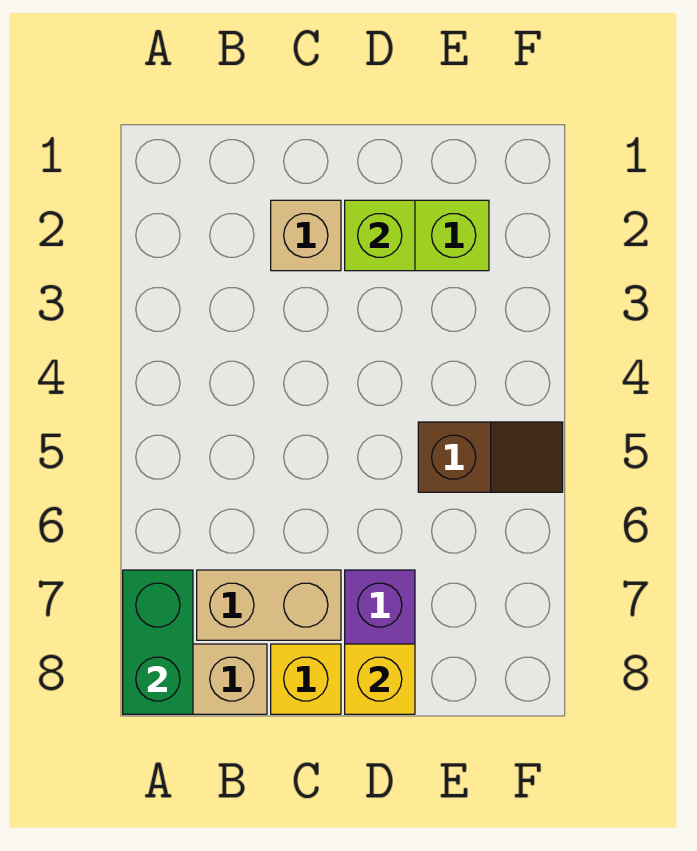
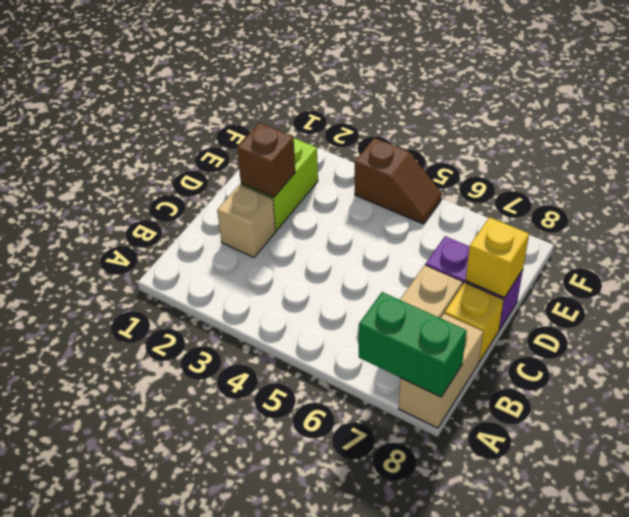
lime 1x1 brick [345,200,415,271] -> brown 1x1 brick [237,123,295,197]
brown 1x2 slope [418,422,563,492] -> brown 1x2 slope turned to [355,138,442,224]

